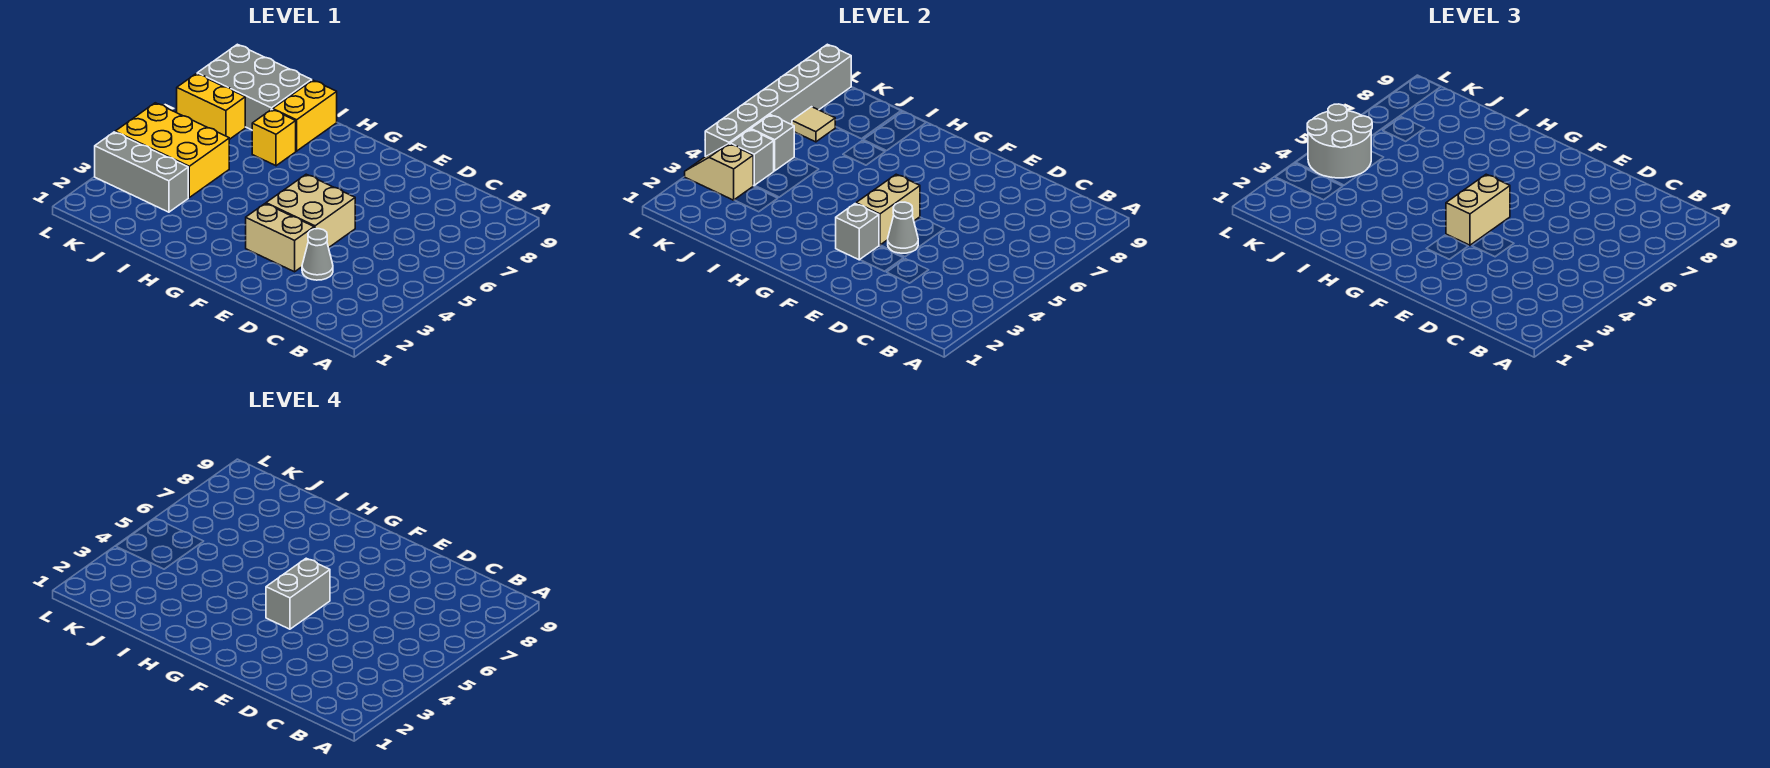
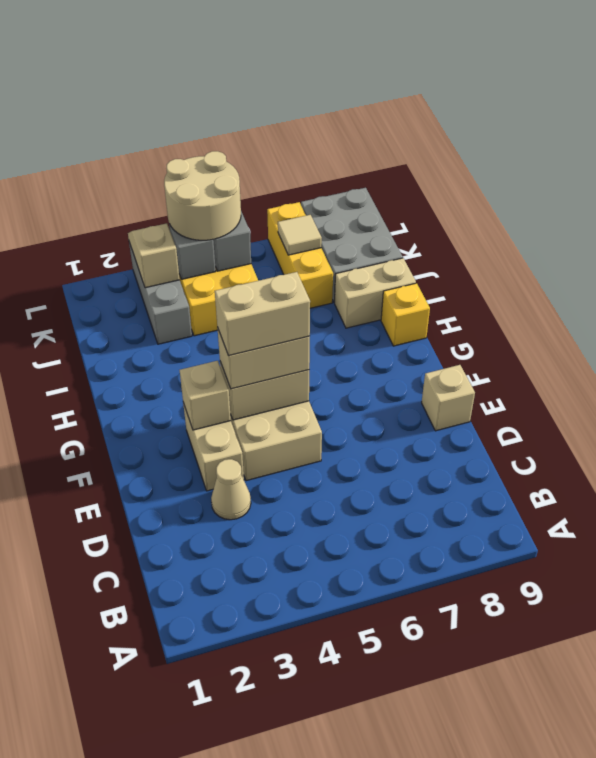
grey 1x1 cone [302,229,333,280] -> tan 1x1 cone [211,459,251,520]
grey 1x1 cone [888,202,918,253] -> none
none -> tan 1x1 brick [422,365,475,431]
grey 1x1 brick [836,204,879,260] -> tan 1x1 brick [180,361,231,430]
grey 1x2 brick [266,558,330,629] -> tan 1x2 brick [215,272,310,356]
yellow 1x1 brick [252,109,296,166] -> yellow 1x1 brick moved to [381,283,430,346]
yellow 1x2 brick [273,80,337,151] -> tan 1x2 brick [335,258,416,328]
grey 2x2 round brick [1307,104,1372,178] -> tan 2x2 round brick [164,151,241,240]
yellow 1x2 brick [177,74,245,139] -> yellow 1x3 brick [267,202,333,308]
grey 1x6 brick [705,44,851,157] -> none

